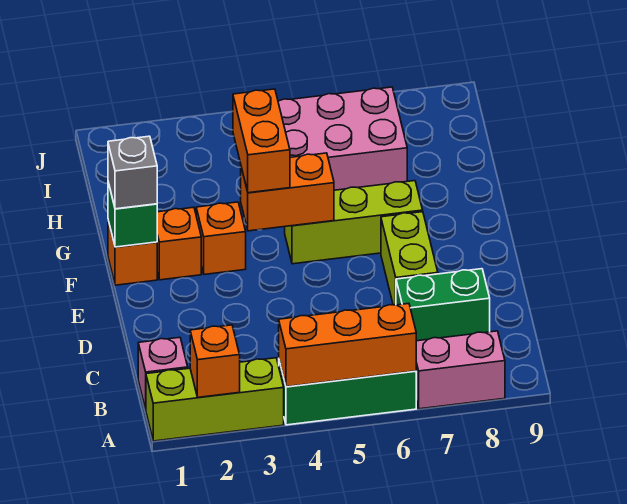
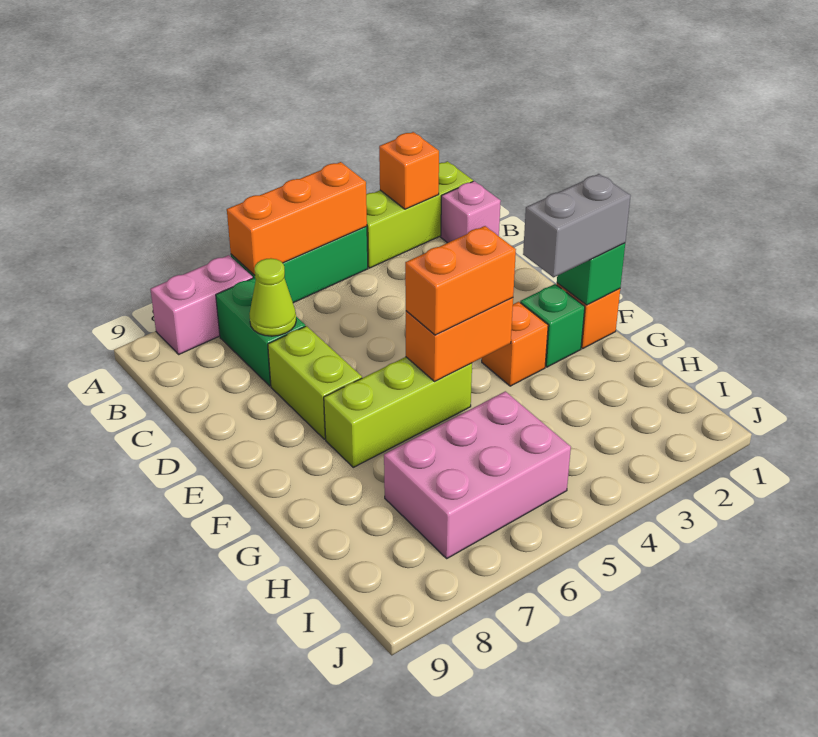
green 1x2 brick [396,269,490,341] -> green 1x2 brick turned to [216,278,305,386]
none -> lime 1x1 cone [249,258,296,336]
grey 1x1 brick [108,136,157,209] -> grey 1x2 brick [523,174,631,277]
orange 1x1 brick [157,207,201,280] -> green 1x1 brick [520,284,585,367]
orange 1x2 brick [233,89,290,193] -> orange 1x2 brick turned to [405,226,516,335]

